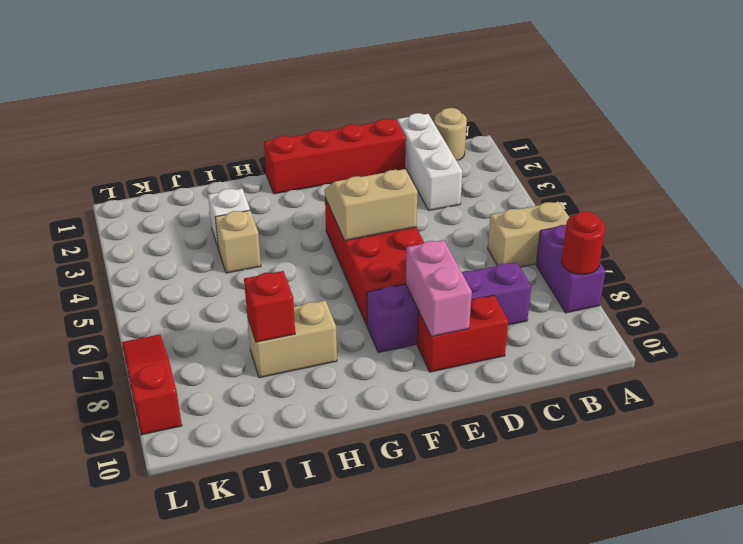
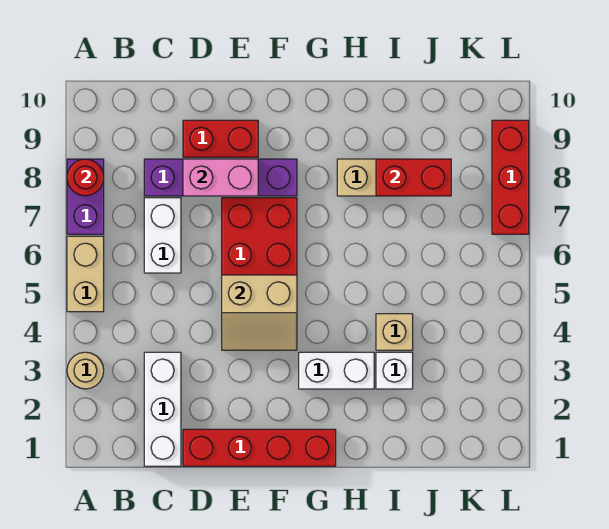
tan 1x2 brick [488,202,570,267] -> tan 1x2 brick turned to [67,236,104,312]
tan 1x1 round brick [434,108,467,161] -> tan 1x1 round brick moved to [67,352,104,389]
none -> white 1x2 brick [144,198,181,273]
pink 1x2 brick [406,240,472,337] -> pink 1x2 brick turned to [183,159,258,196]
none -> white 1x2 brick [299,352,374,389]
red 1x1 brick [244,271,295,342] -> red 1x2 brick [376,159,451,196]
red 1x3 slope [122,334,182,435] -> red 1x3 brick [492,120,529,234]

